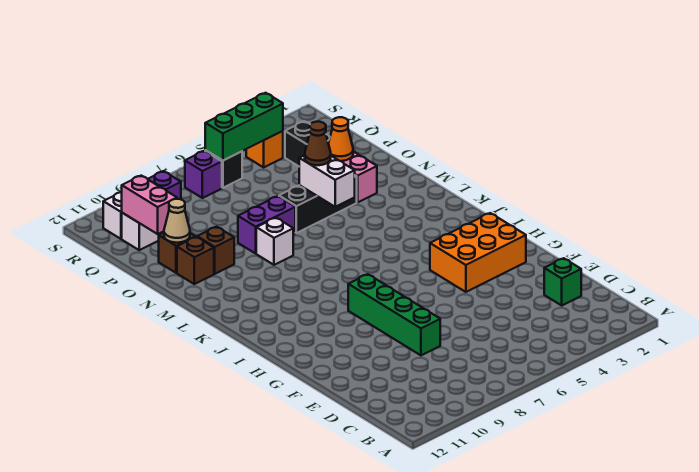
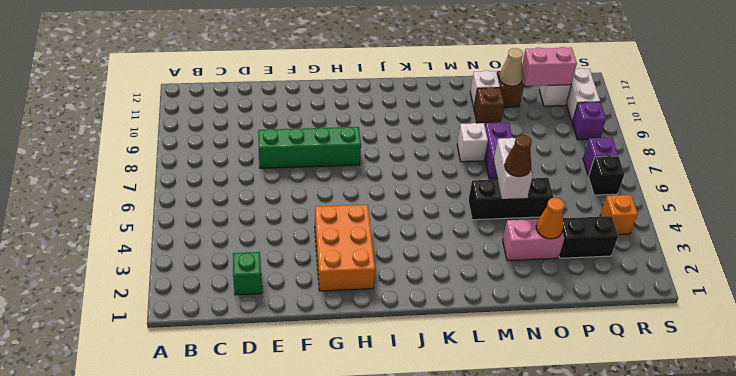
white 1x2 brick [299,155,355,207] -> white 1x2 brick turned to [494,138,533,198]
black 1x3 brick [279,175,357,233] -> black 1x3 brick turned to [468,178,553,220]
brown 1x1 brick [177,237,214,284] -> white 1x1 brick [470,71,500,107]
green 1x3 brick [205,93,283,161] -> none

